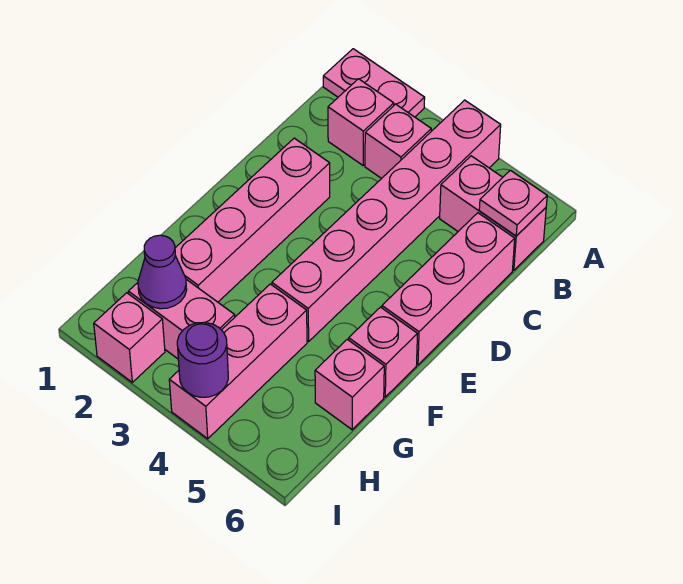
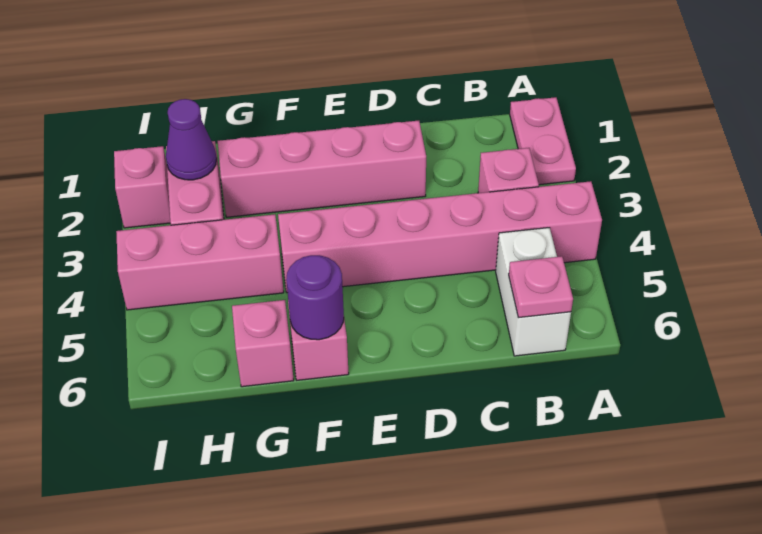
pink 1x1 brick [328,79,394,165] -> none
pink 1x2 brick [440,156,546,270] -> white 1x2 brick [496,228,571,356]
pink 1x3 brick [382,213,515,365] -> none
purple 1x1 round brick [177,322,228,397] -> purple 1x1 round brick moved to [286,255,344,340]

